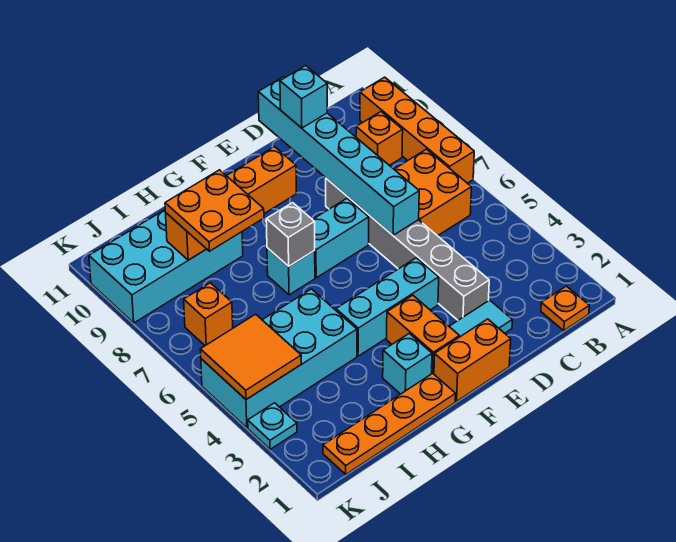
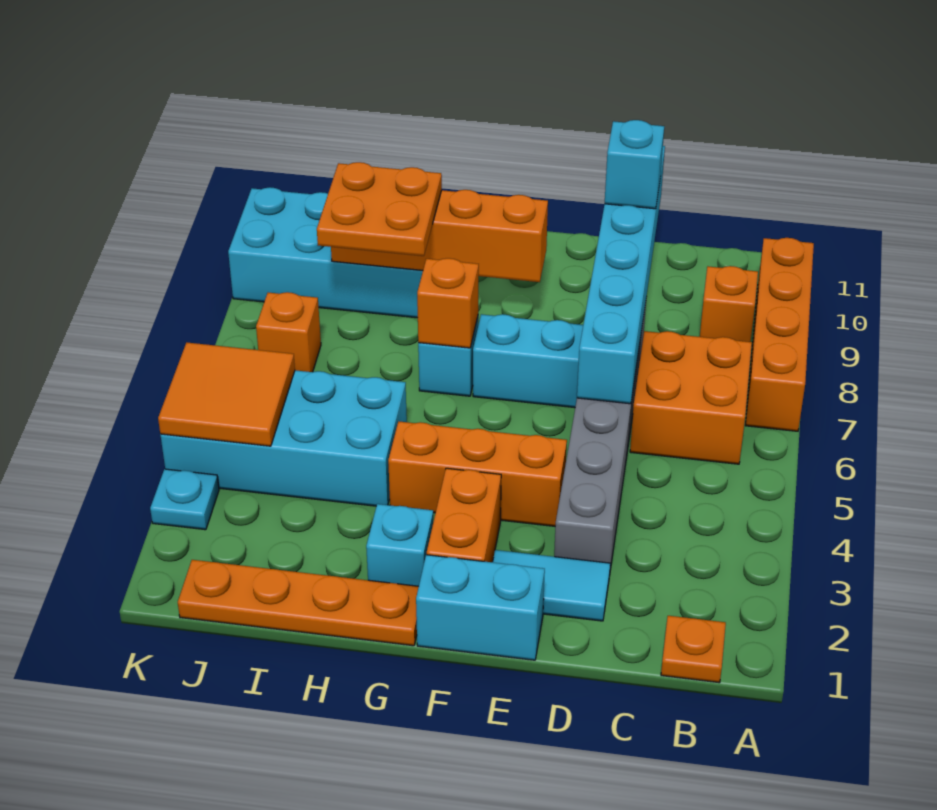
orange 1x2 brick [434,319,511,401] -> cyan 1x2 brick [416,555,545,660]
cyan 1x3 brick [336,258,439,356] -> orange 1x3 brick [388,421,567,526]
grey 1x1 brick [266,203,315,266] -> orange 1x1 brick [417,258,479,348]

